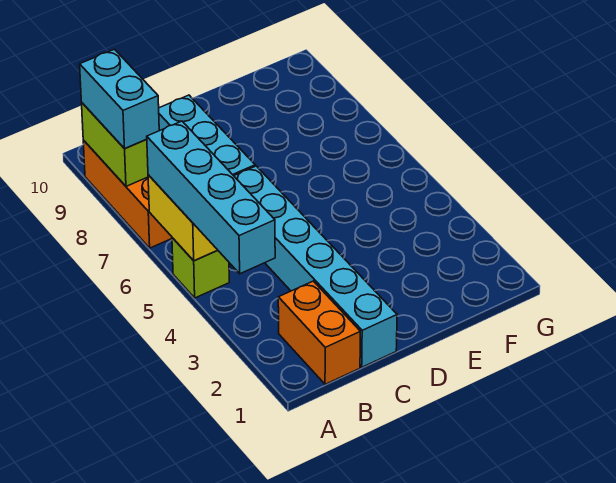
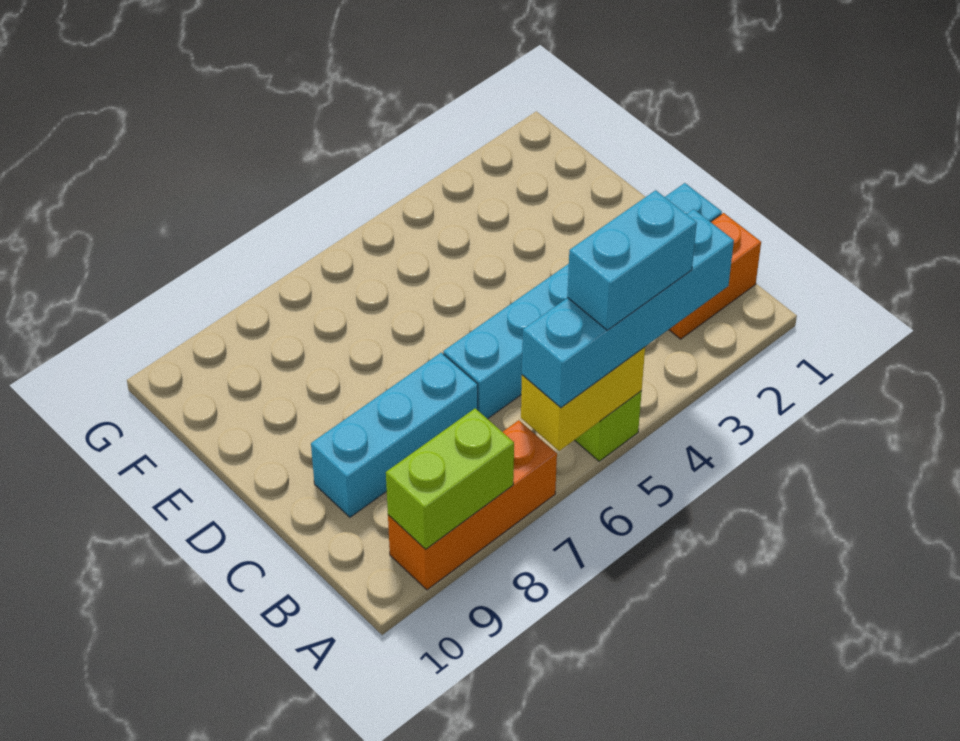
cyan 1x2 brick [80,49,159,149] -> cyan 1x2 brick moved to [567,190,697,330]

